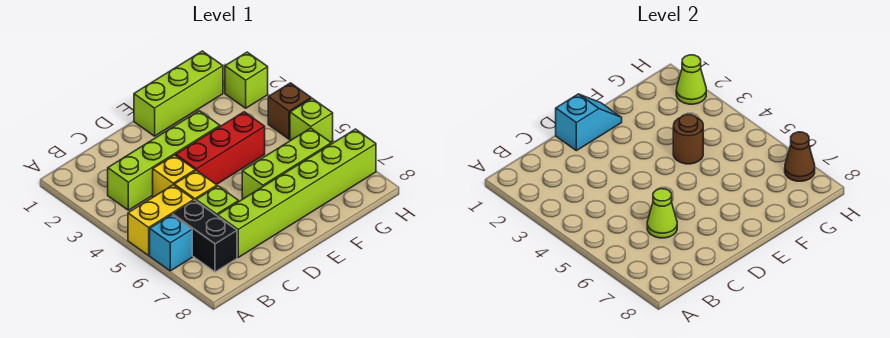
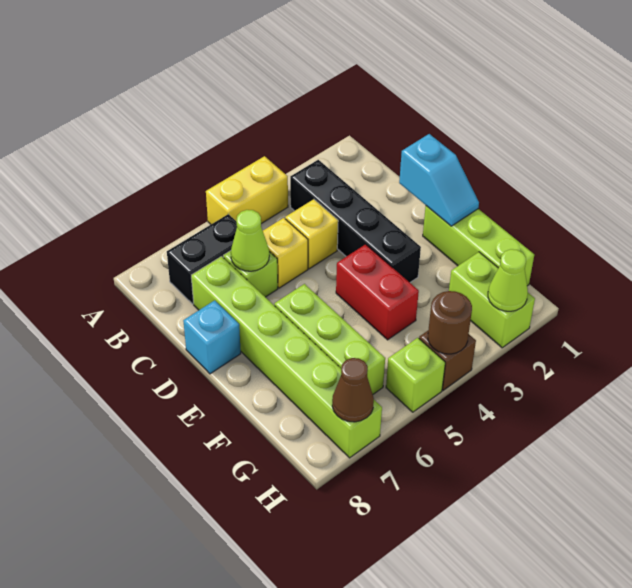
yellow 1x2 brick [128,185,194,255] -> yellow 1x2 brick turned to [206,156,288,224]
cyan 1x1 brick [150,215,192,271] -> cyan 1x1 brick moved to [183,300,241,374]
lime 1x4 brick [108,111,220,210] -> black 1x4 brick [290,160,421,282]
red 1x3 brick [176,112,265,185] -> red 1x2 brick [336,244,419,340]
brown 1x1 round brick [673,115,703,164] -> brown 1x1 round brick moved to [428,291,472,354]
lime 1x1 brick [225,52,268,108] -> lime 1x2 brick [449,252,535,348]

